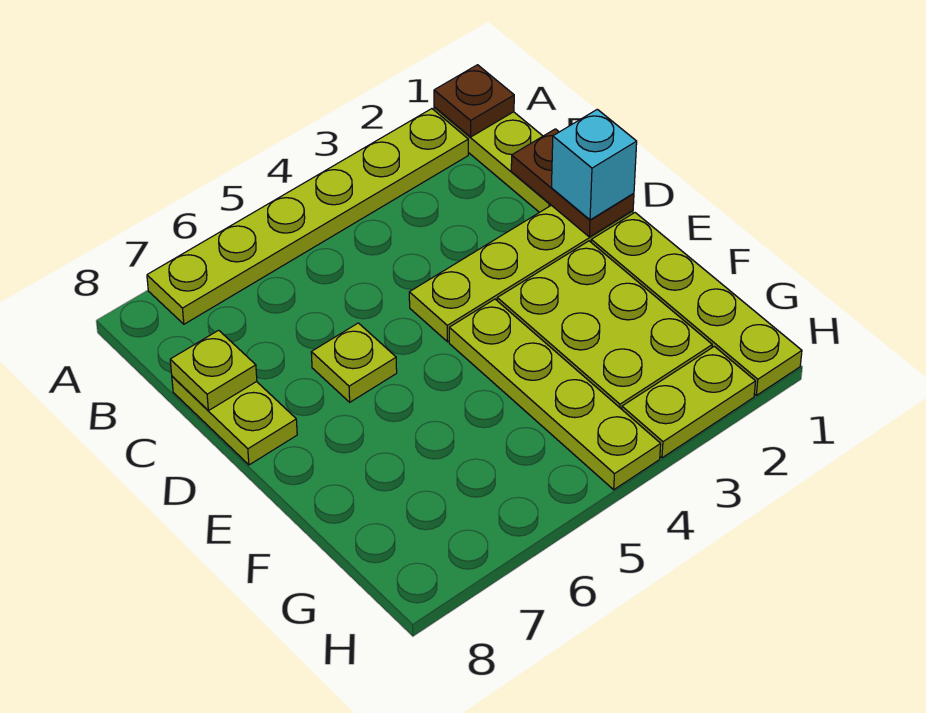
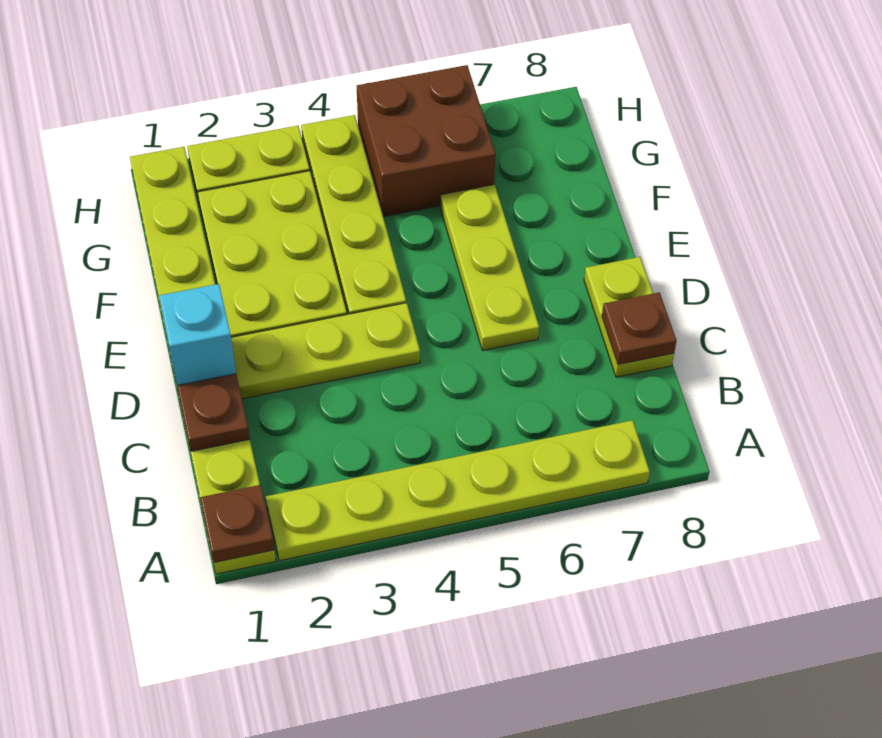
lime 1x1 plate [170,330,257,411] -> brown 1x1 plate [602,292,677,365]
lime 1x1 plate [311,323,397,402] -> lime 1x3 plate [440,184,539,351]
none -> brown 2x2 brick [357,65,495,217]

